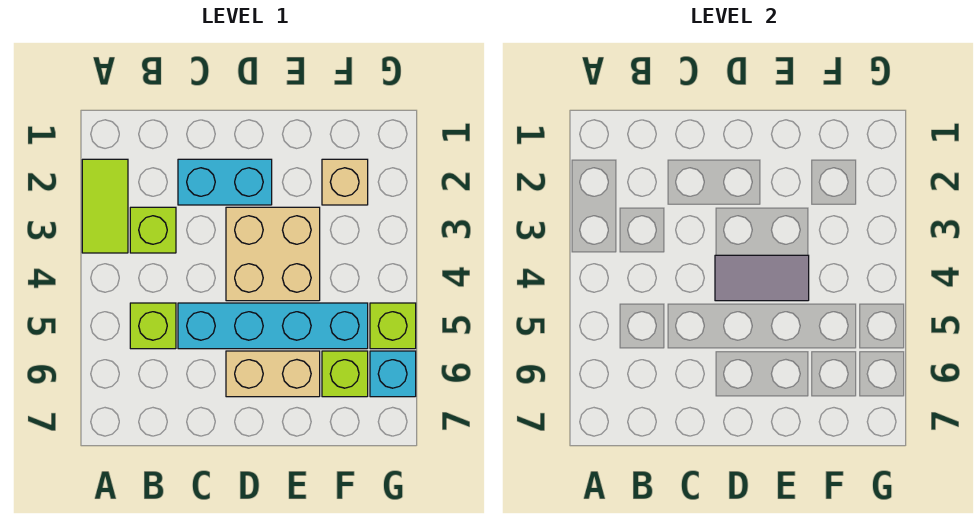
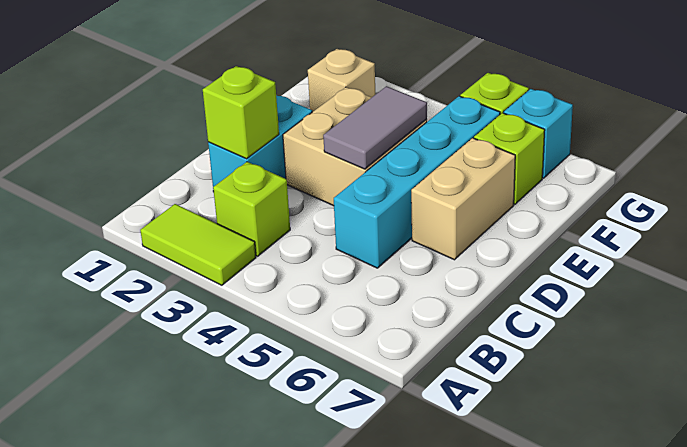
lime 1x1 brick [130,303,176,349] -> lime 1x1 brick moved to [203,66,279,159]

